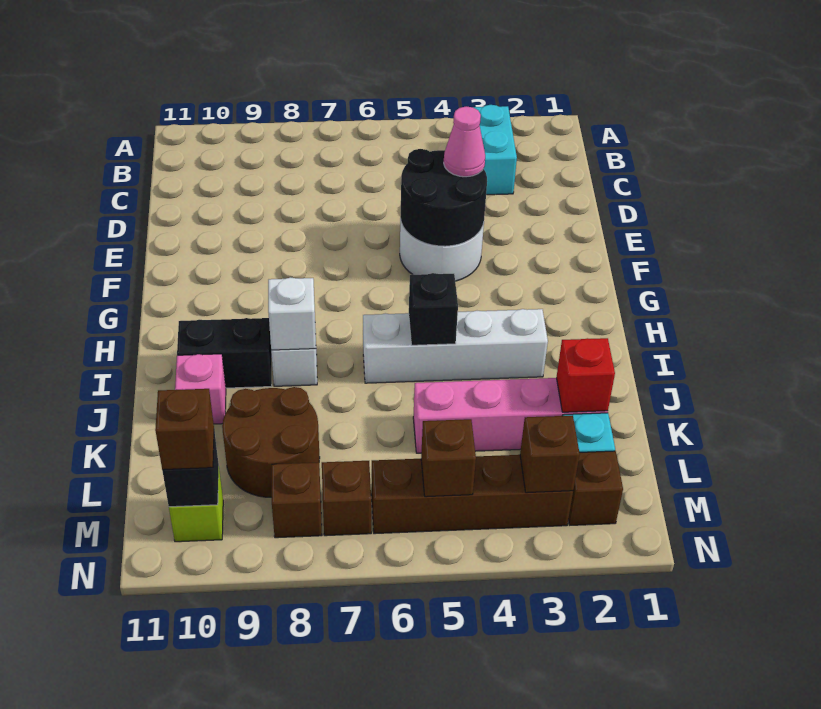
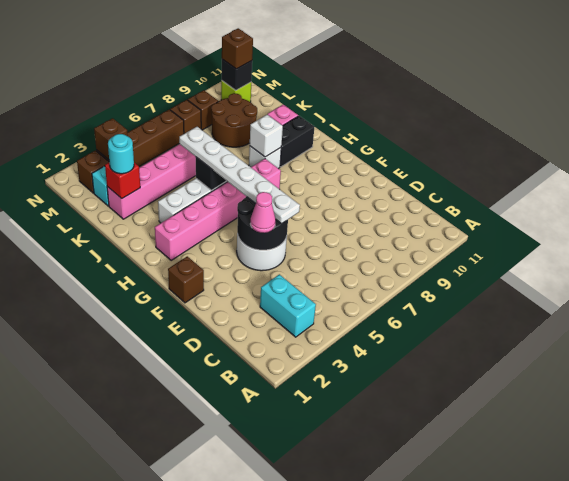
none -> white 1x6 plate [179,127,300,224]
none -> pink 1x6 brick [155,159,281,260]
none -> cyan 1x1 round brick [108,134,134,174]
brown 1x1 brick [421,419,476,497] -> brown 1x1 brick moved to [168,256,204,303]

